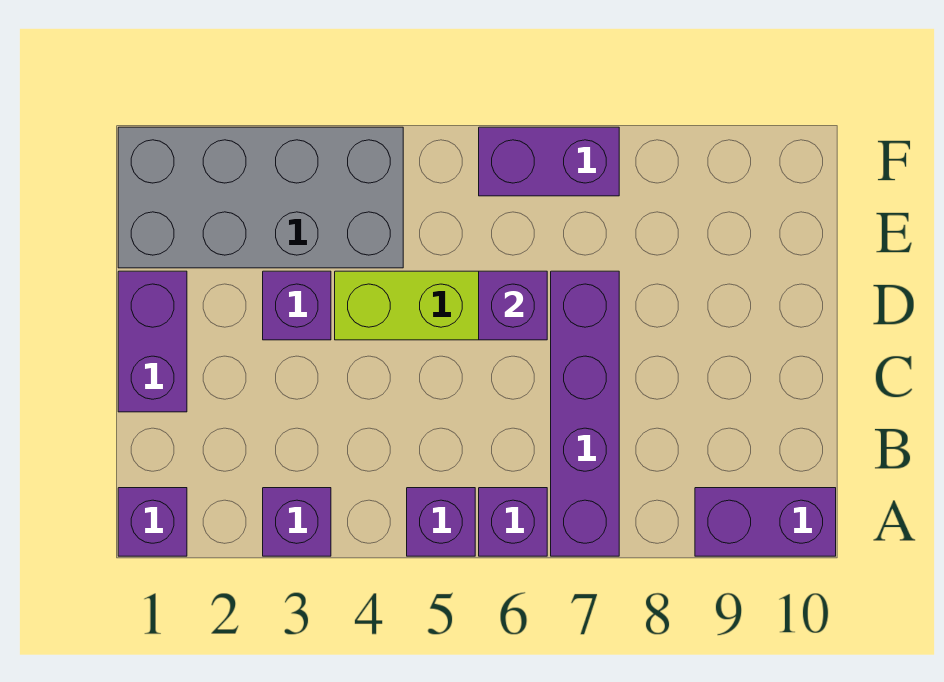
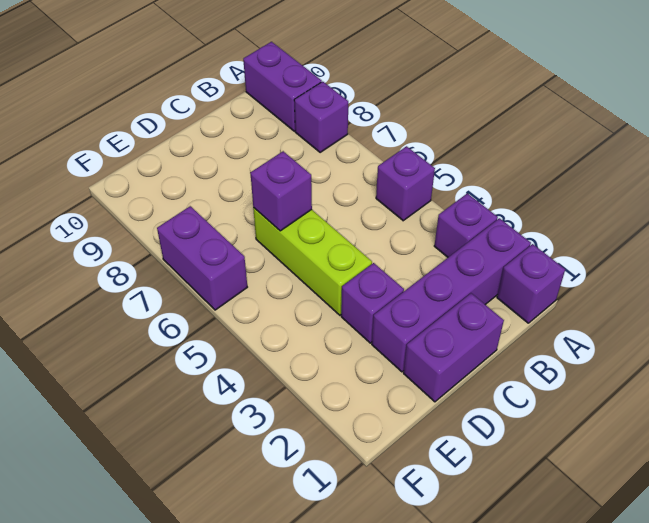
purple 1x1 brick [479,488,547,556] -> purple 1x1 brick moved to [294,82,348,153]
purple 1x4 brick [551,271,619,556] -> purple 1x4 brick moved to [372,218,531,372]
grey 2x4 brick [118,127,403,268] -> none

